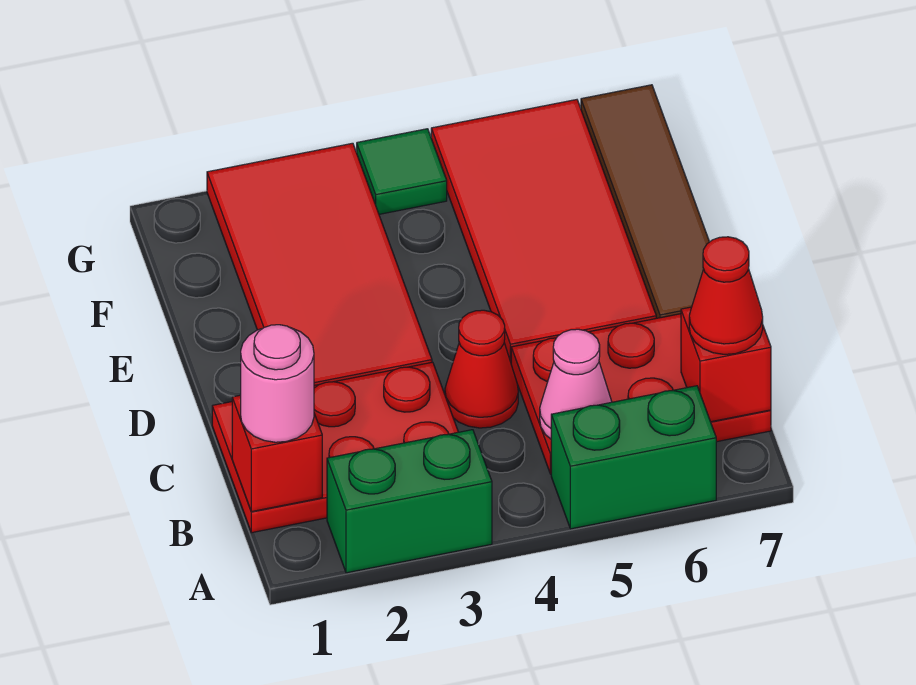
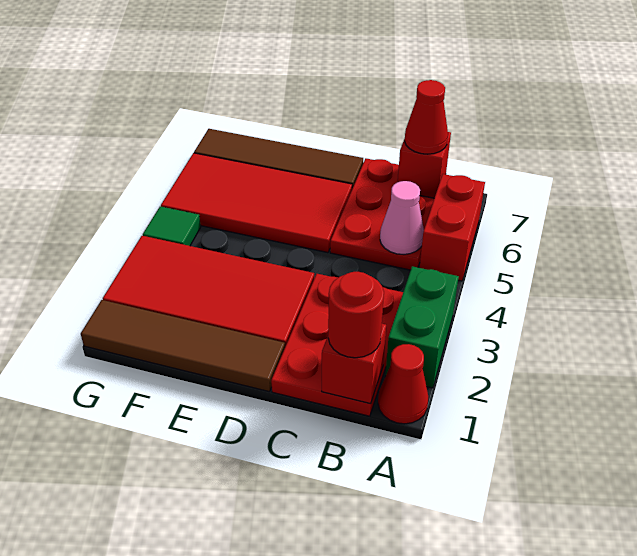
green 1x2 brick [551,386,716,529] -> red 1x2 brick [419,174,485,281]
pink 1x1 round brick [241,325,314,442] -> red 1x1 round brick [328,272,384,358]
red 1x1 cone [445,310,518,428] -> red 1x1 cone moved to [378,344,428,424]
none -> brown 1x4 tile [81,300,285,392]

